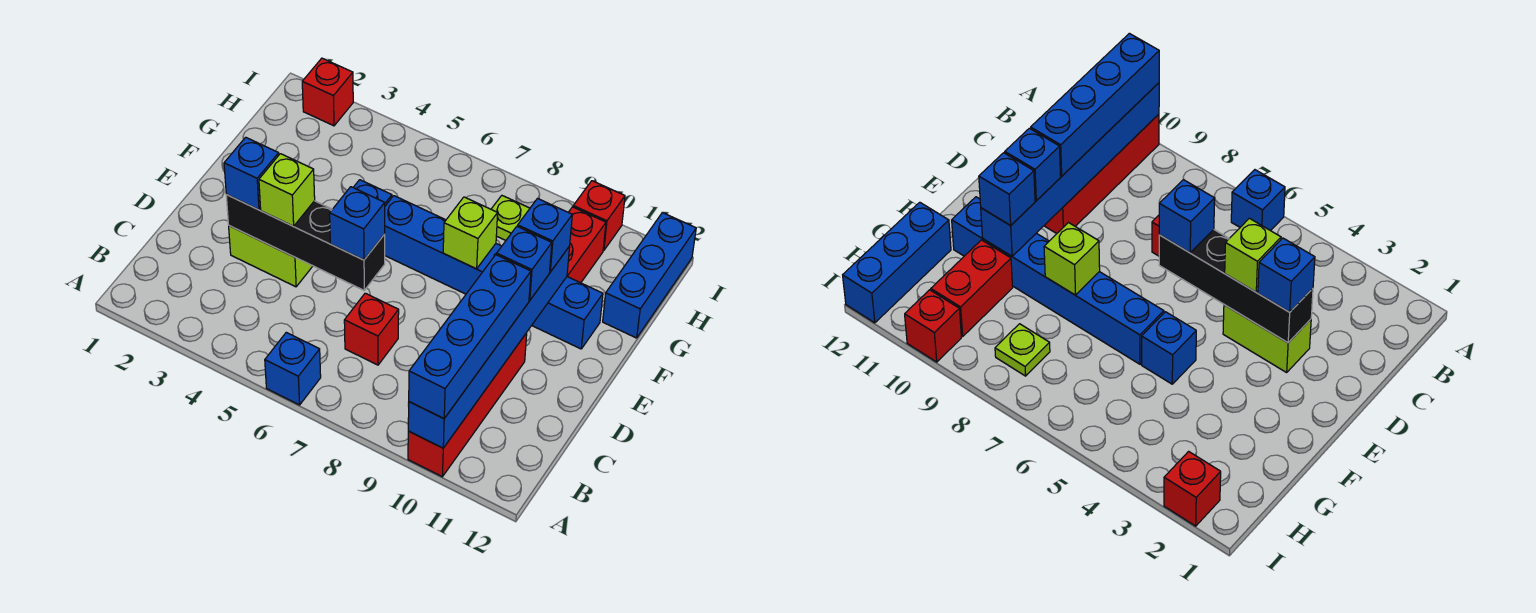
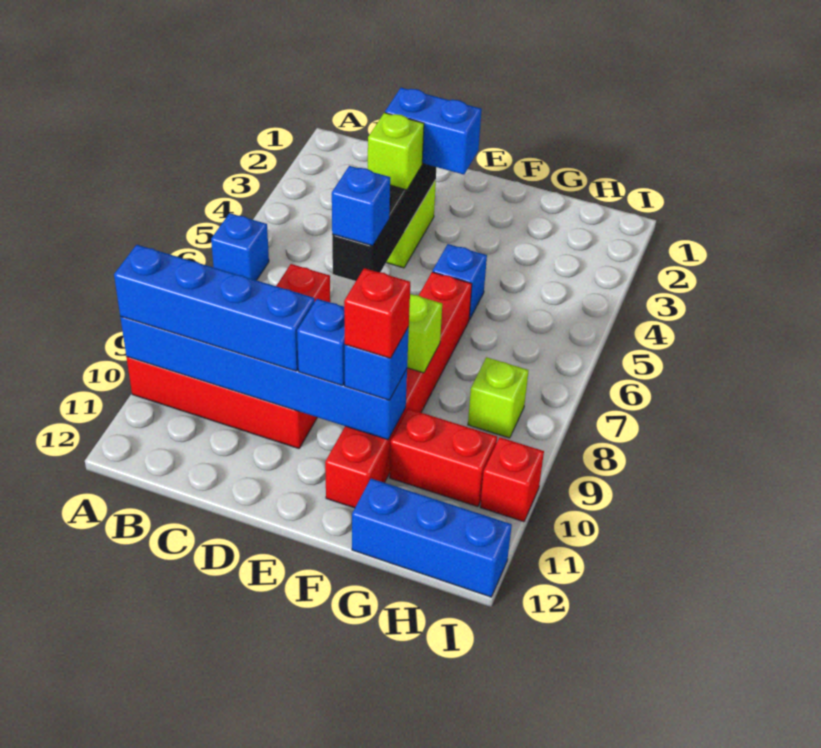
blue 1x1 brick [224,137,279,210] -> blue 1x2 brick [385,88,482,175]
blue 1x6 brick [385,196,603,349] -> red 1x6 brick [325,272,472,508]
lime 1x1 plate [491,196,530,240] -> lime 1x1 brick [468,357,529,438]
red 1x1 brick [302,58,353,126] -> red 1x1 brick moved to [344,268,410,358]

